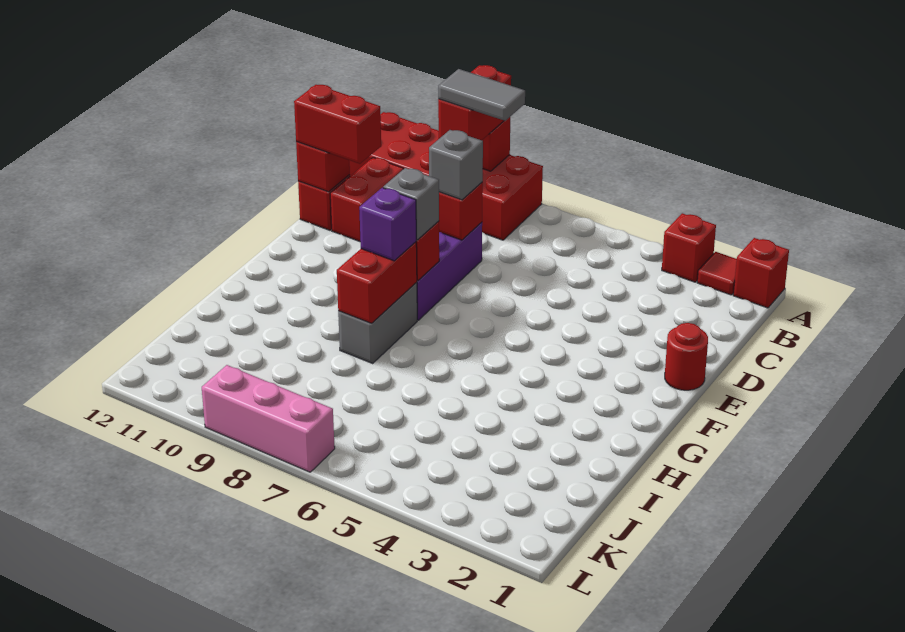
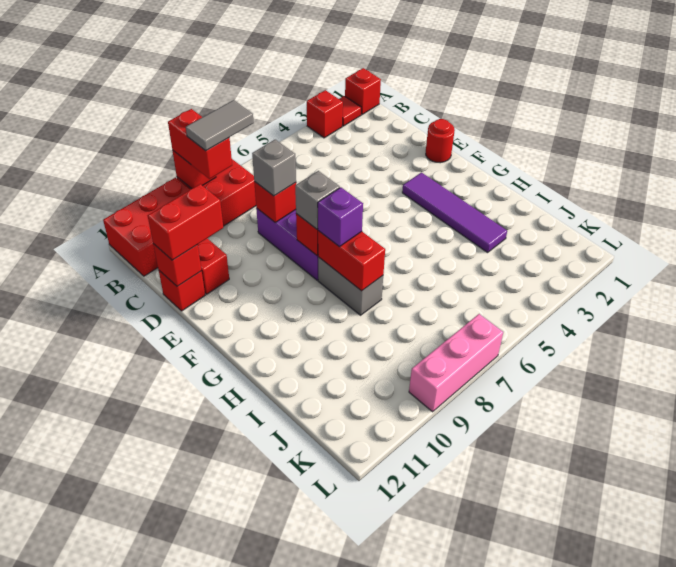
none -> purple 1x4 tile [402,173,507,253]

